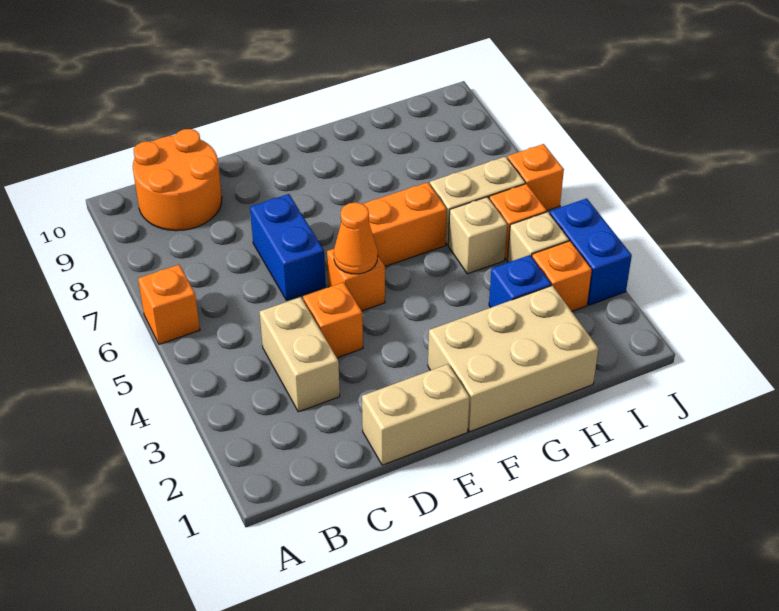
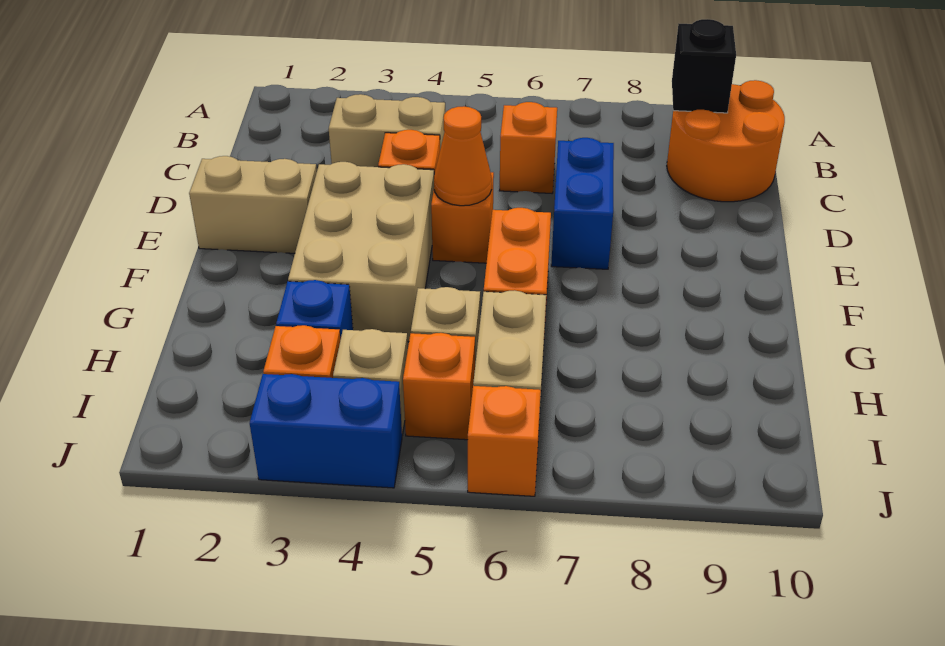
orange 1x1 brick [138,265,200,344] -> orange 1x1 brick moved to [500,102,557,193]
none -> black 1x1 brick [672,19,736,113]
tan 1x2 brick [362,364,470,465] -> tan 1x2 brick turned to [189,156,317,253]
blue 1x2 brick [250,194,326,300] -> blue 1x2 brick turned to [551,138,614,269]
tan 2x3 brick [428,286,599,432] -> tan 2x3 brick moved to [288,162,434,342]

